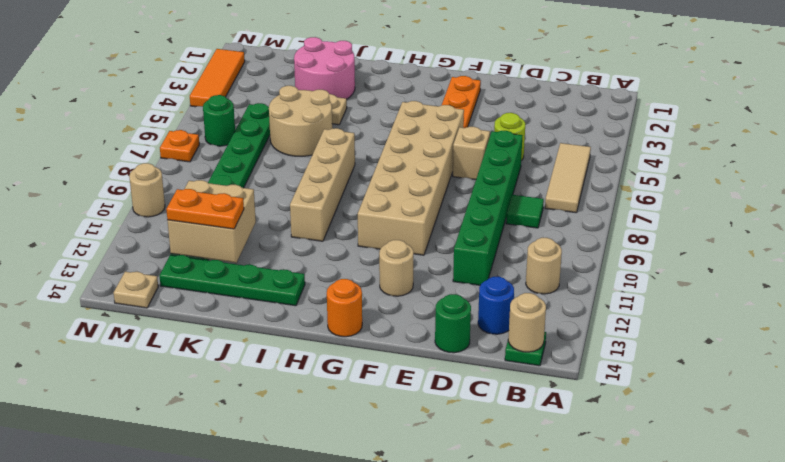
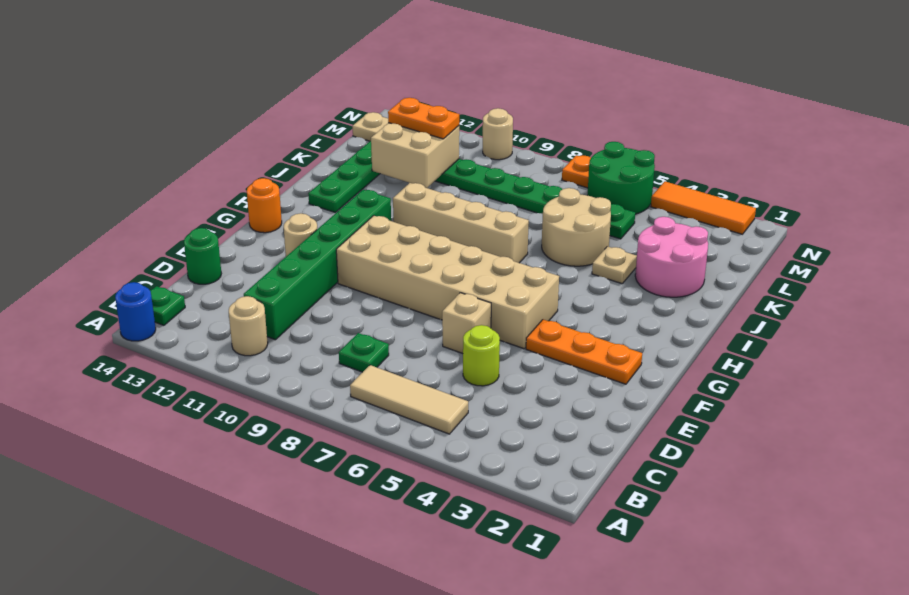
tan 1x1 round brick [508,293,546,352] -> none
green 1x1 tile [506,195,544,228] -> green 1x1 plate [339,333,389,372]
blue 1x1 round brick [478,277,514,334] -> blue 1x1 round brick moved to [115,282,156,341]
green 1x6 brick [453,131,522,285] -> green 1x6 brick turned to [244,190,391,340]
orange 1x2 plate [166,189,244,229] -> orange 1x2 plate turned to [388,98,459,139]
green 1x1 round brick [203,95,235,146] -> green 2x2 round brick [587,142,655,214]

